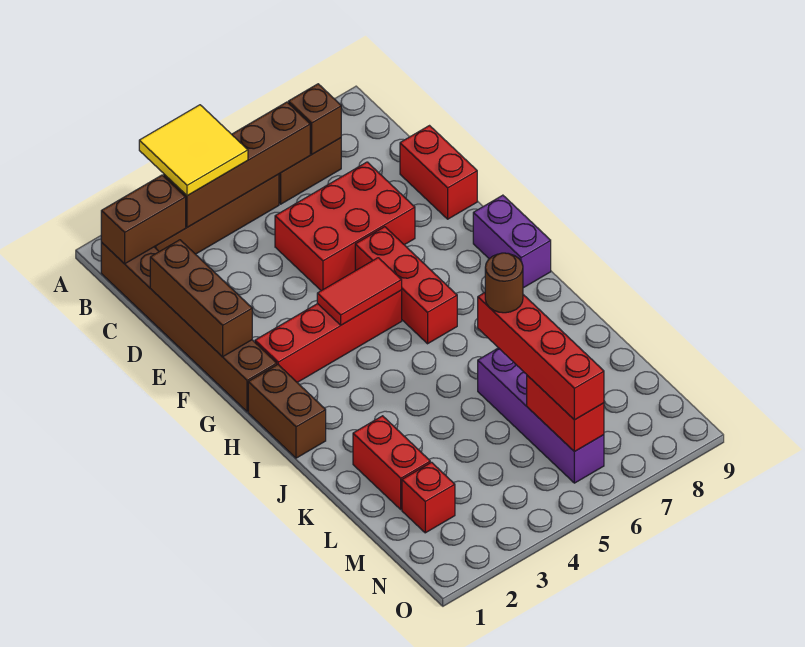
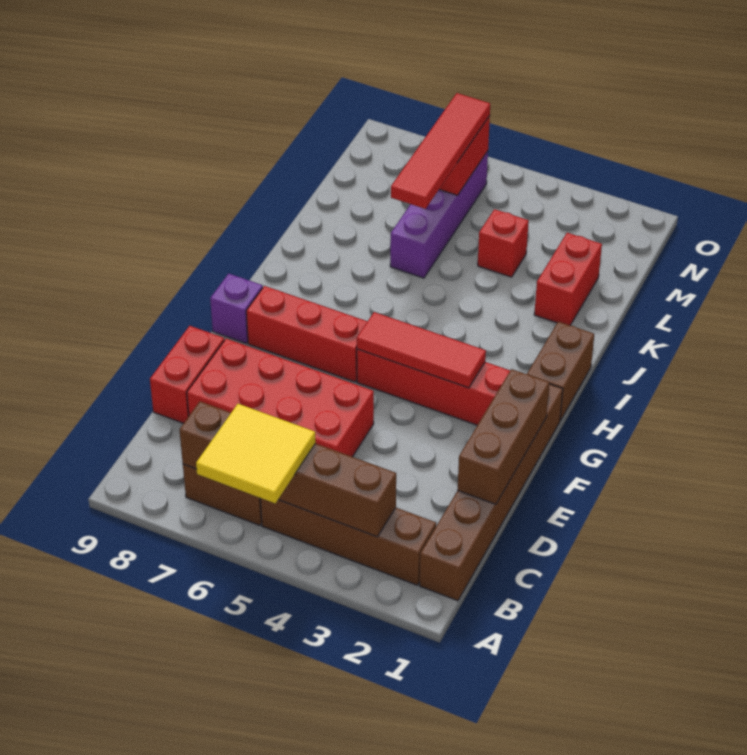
yellow 2x2 tile [139,105,248,196] -> yellow 2x2 tile moved to [196,404,316,503]
brown 1x2 brick [101,175,186,264] -> none
red 2x3 brick [275,162,415,291] -> red 2x4 brick [187,339,374,457]
red 1x3 brick [355,227,457,344] -> red 1x3 brick turned to [246,286,367,382]
red 1x2 tile [317,258,402,325] -> red 1x3 tile [357,312,486,388]
purple 1x2 brick [473,195,551,288] -> purple 1x1 brick [210,274,263,343]
red 1x4 brick [478,293,604,420] -> red 1x4 tile [391,93,490,209]
brown 1x1 round brick [485,253,523,313] -> none
red 1x1 brick [402,462,455,533] -> red 1x1 brick moved to [478,209,529,277]

